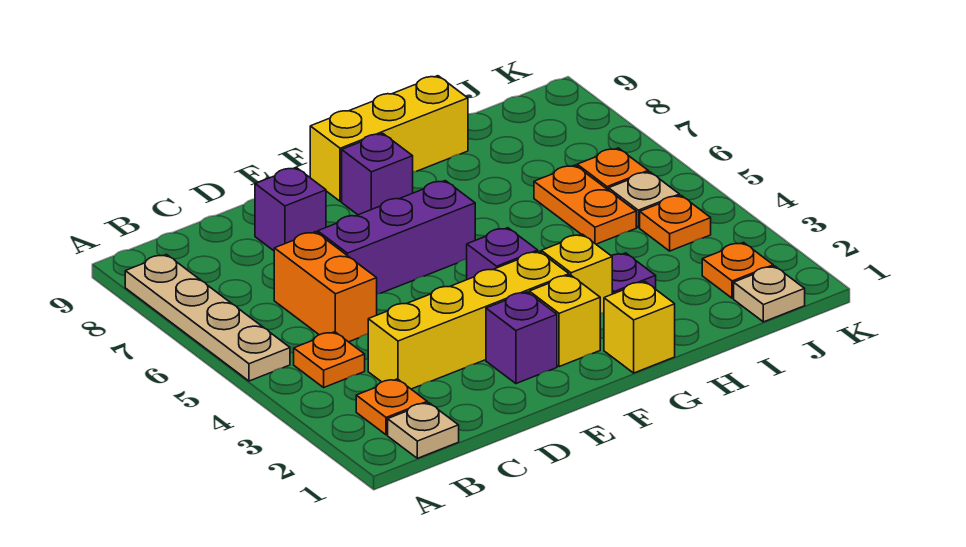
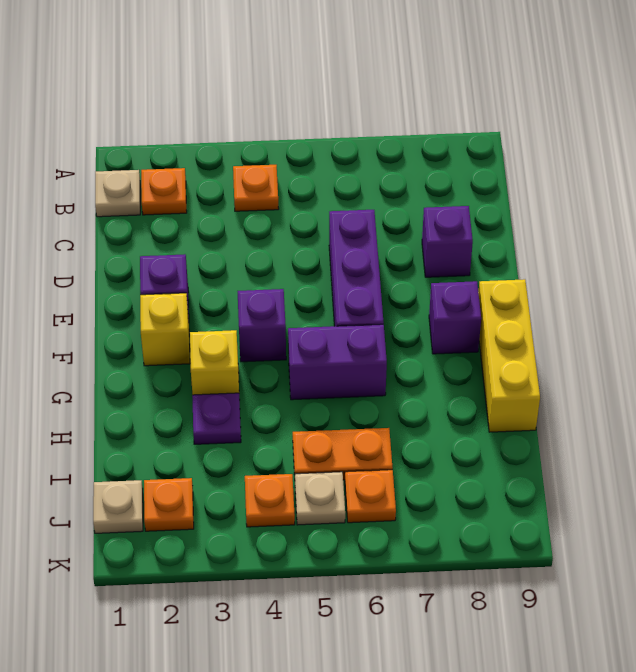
tan 1x4 plate [125,255,290,381] -> none
yellow 1x4 brick [368,251,569,389] -> none
orange 1x2 brick [274,232,377,342] -> none
yellow 1x1 brick [604,282,675,373] -> none
none -> purple 1x2 brick [288,324,387,400]

